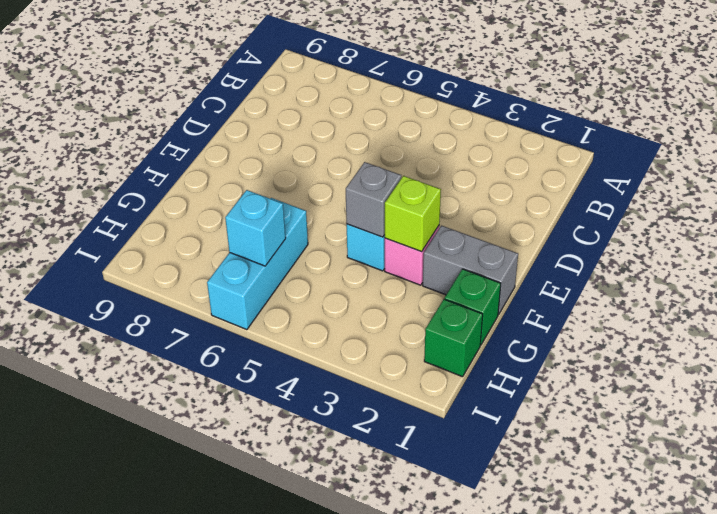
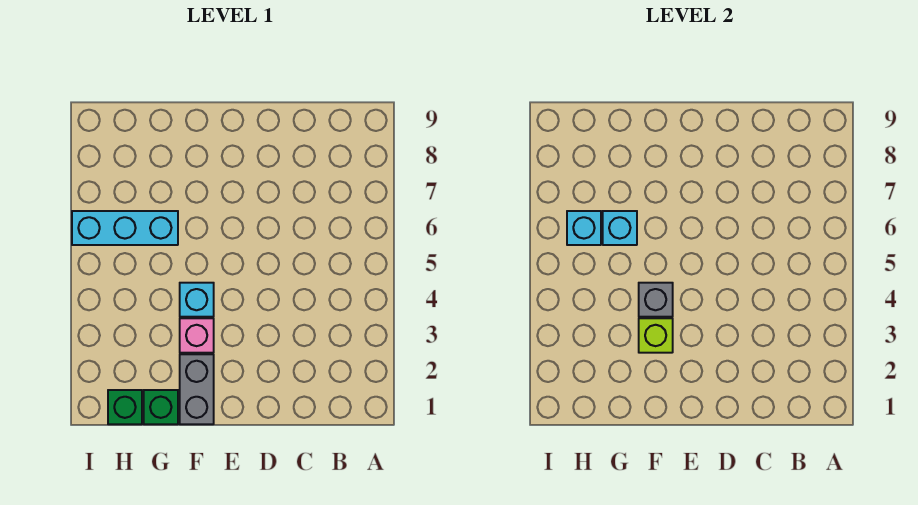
none -> cyan 1x1 brick [603,211,637,245]

